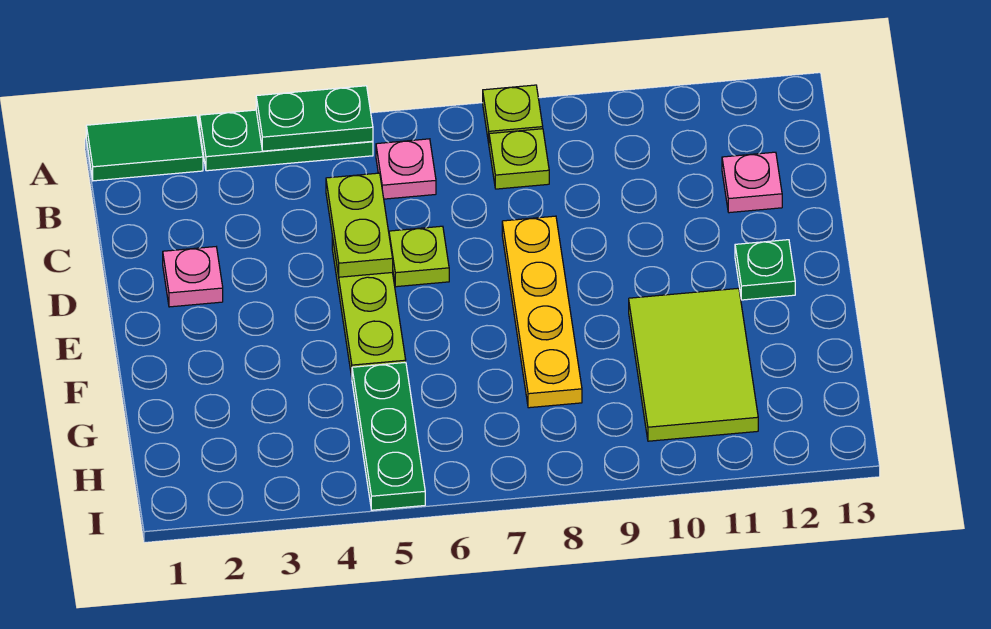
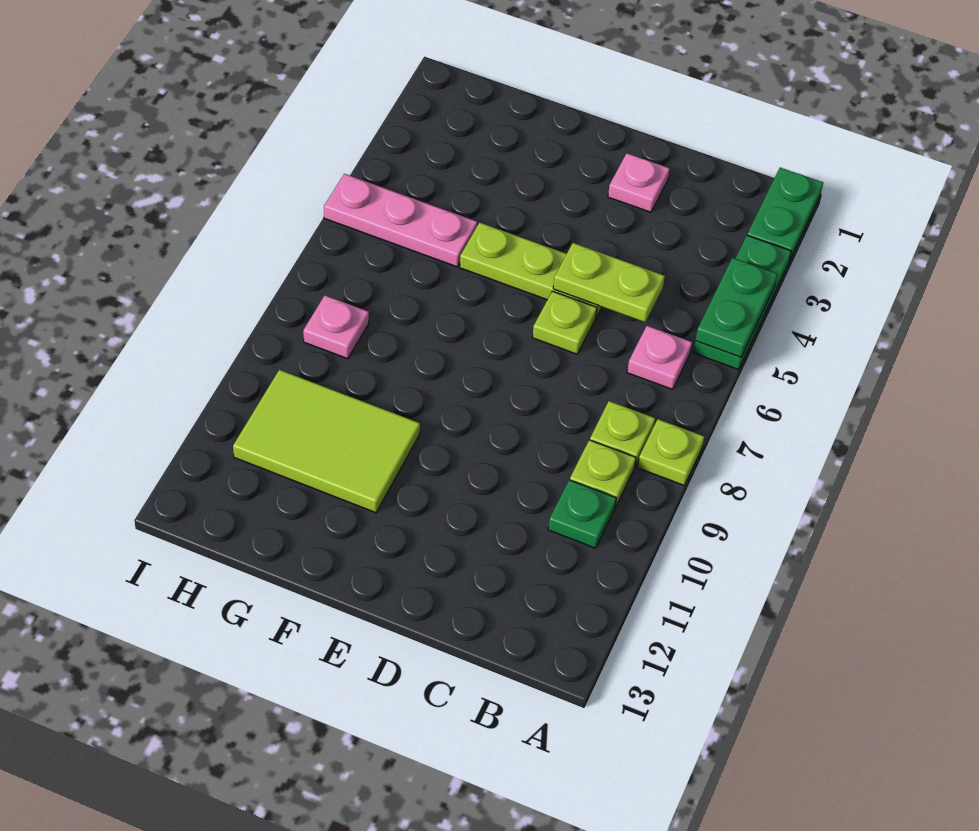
green 1x2 tile [86,115,203,181] -> green 1x2 plate [747,168,823,261]
none -> lime 1x1 plate [570,440,636,507]
pink 1x1 plate [722,152,782,213] -> pink 1x1 plate moved to [303,295,369,359]
yellow 1x4 plate [502,216,582,408] -> none
green 1x1 plate [735,240,795,300] -> green 1x1 plate moved to [548,480,616,548]
green 1x3 plate [352,362,425,510] -> pink 1x3 plate [324,174,477,267]

